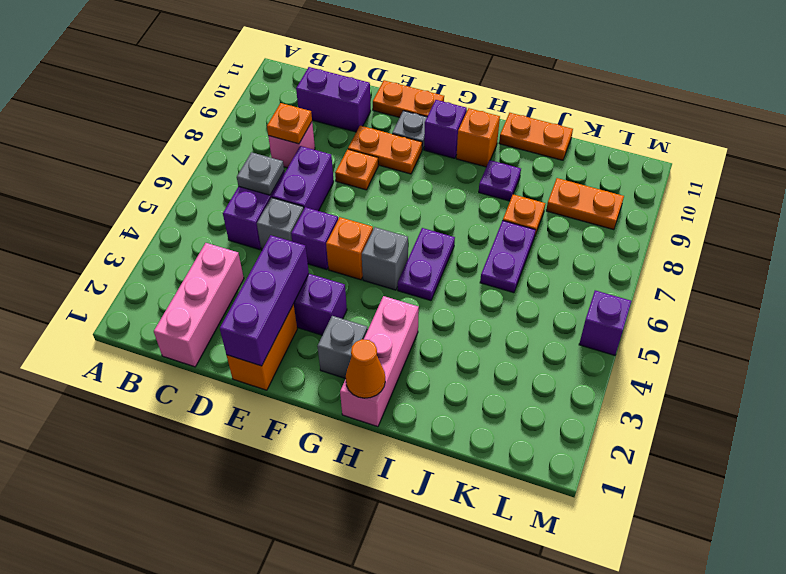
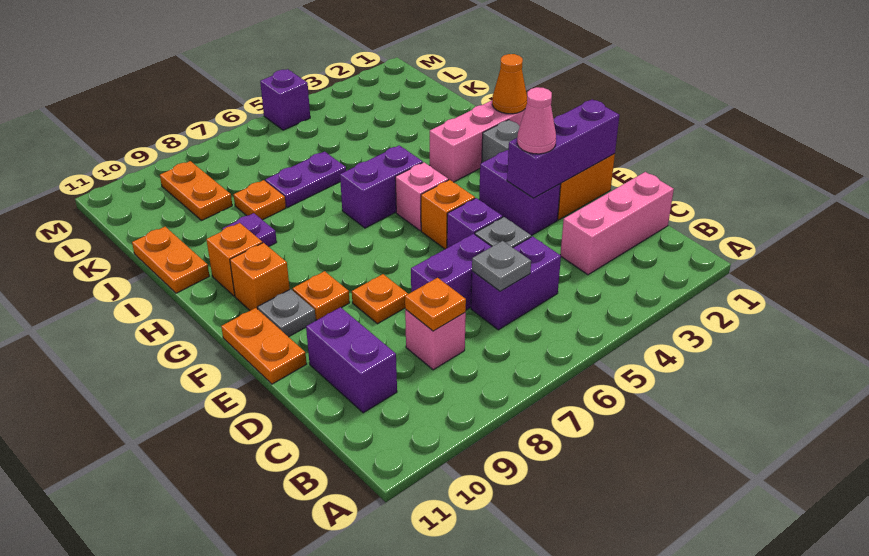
none -> pink 1x1 cone [517,87,556,154]
orange 1x2 plate [348,126,422,174] -> orange 1x1 plate [292,271,350,320]
grey 1x1 brick [362,227,408,290] -> pink 1x1 brick [395,162,448,231]
purple 1x1 brick [424,100,467,158] -> orange 1x1 brick [230,243,290,310]
purple 1x2 plate [398,228,455,301] -> purple 1x2 brick [340,145,423,228]

